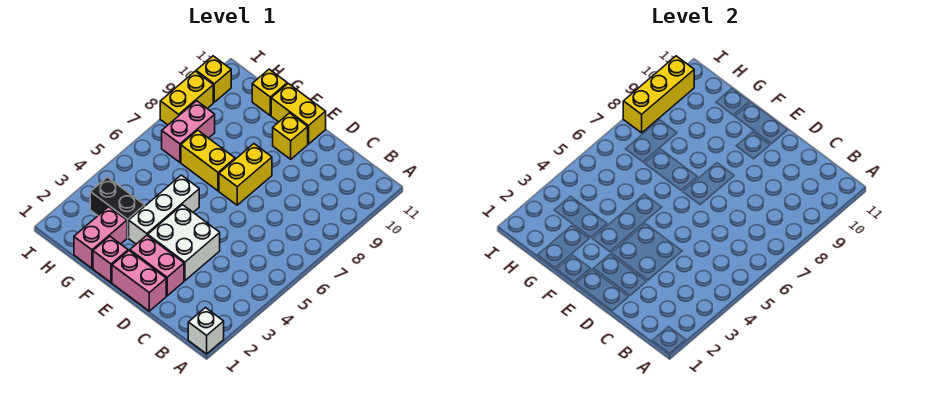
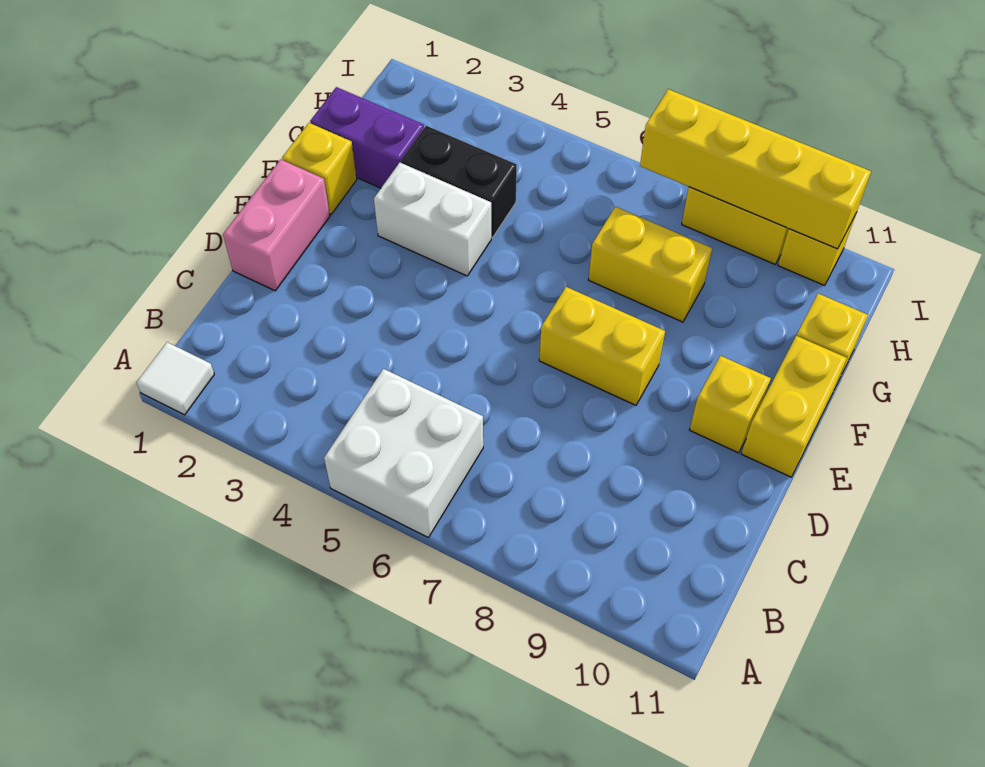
white 1x1 brick [188,308,224,354] -> white 1x1 tile [137,342,214,415]
pink 1x2 brick [130,235,184,296] -> none
white 2x2 brick [148,205,220,280] -> white 2x2 brick moved to [324,369,483,537]
pink 1x1 brick [93,237,128,283] -> yellow 1x1 brick [282,123,357,214]
white 1x3 brick [129,175,199,244] -> white 1x2 brick [374,163,491,276]
yellow 1x2 brick [181,130,235,191] -> yellow 1x2 brick turned to [589,207,712,322]
pink 1x2 brick [74,207,127,268] -> purple 1x2 brick [310,87,424,188]
black 1x2 brick [90,177,145,238] -> black 1x2 brick turned to [401,126,517,238]
pink 1x2 brick [162,101,215,162] -> none
yellow 1x3 brick [623,56,694,133] -> yellow 1x4 brick [640,89,871,249]

